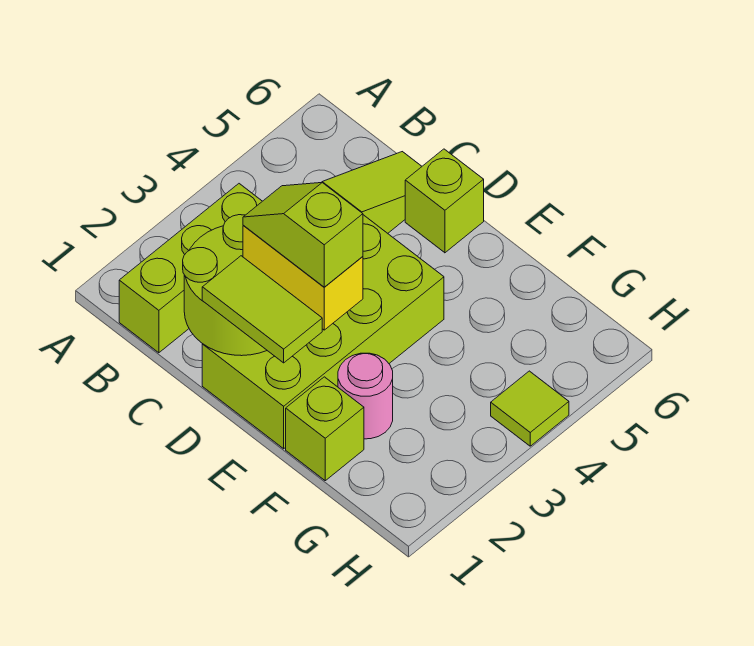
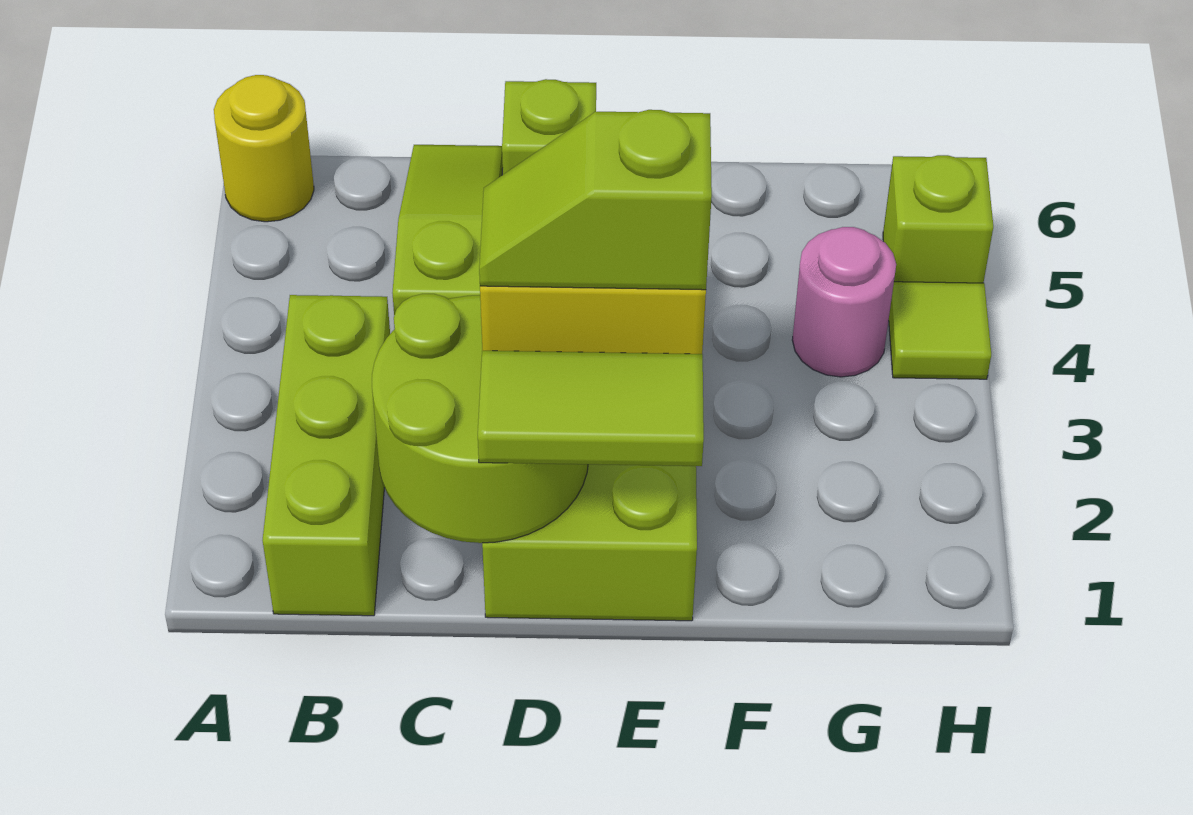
none -> yellow 1x1 round brick [214,75,314,222]
lime 1x1 brick [286,377,364,481] -> lime 1x1 brick moved to [883,155,993,283]
pink 1x1 round brick [338,353,393,439] -> pink 1x1 round brick moved to [792,227,896,377]

